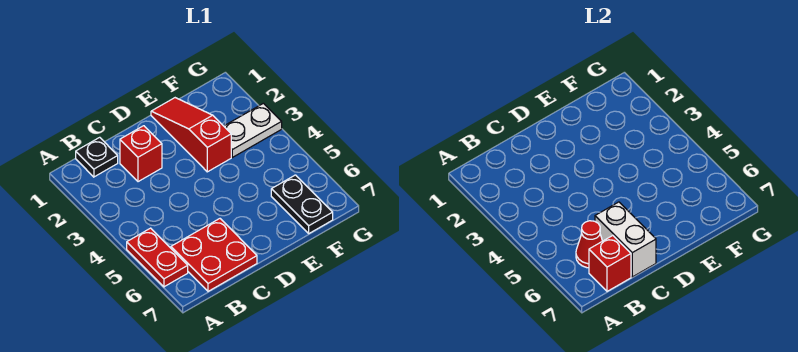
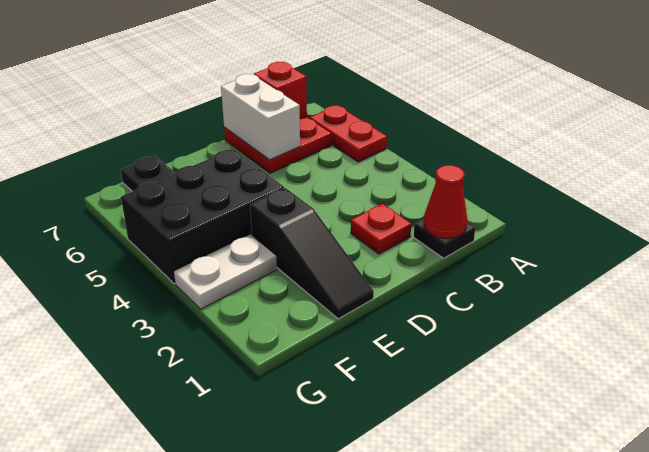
red 1x1 cone [576,221,602,268] -> red 1x1 cone moved to [424,165,467,239]
red 1x1 brick [120,126,162,182] -> red 1x1 plate [351,204,411,254]
red 1x3 slope [151,98,231,172] -> black 1x3 slope [250,188,374,319]
none -> black 2x3 brick [121,149,284,284]

